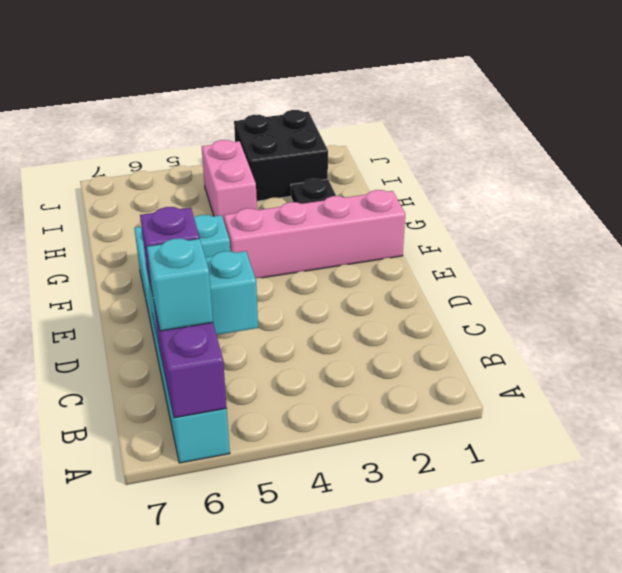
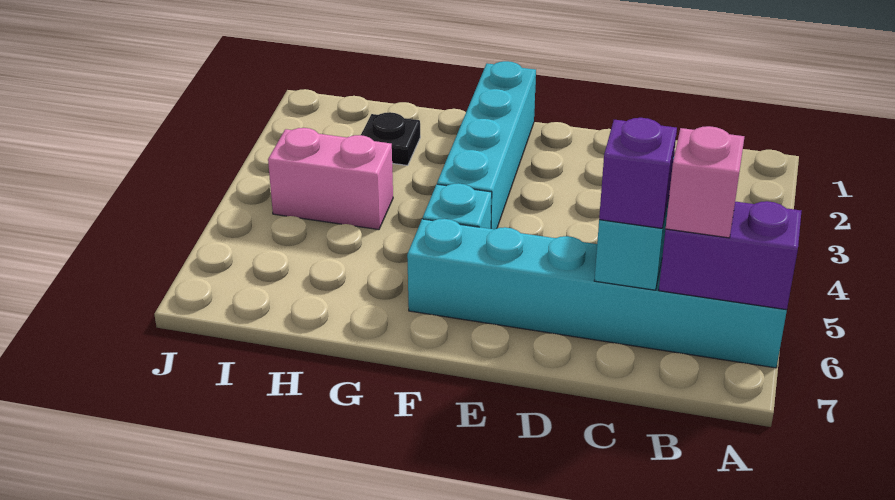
cyan 1x1 brick [147,239,213,331] -> pink 1x1 brick [666,126,744,238]
pink 1x4 brick [224,190,405,278] -> cyan 1x4 brick [437,61,536,229]
black 2x2 brick [234,110,328,201] -> none

